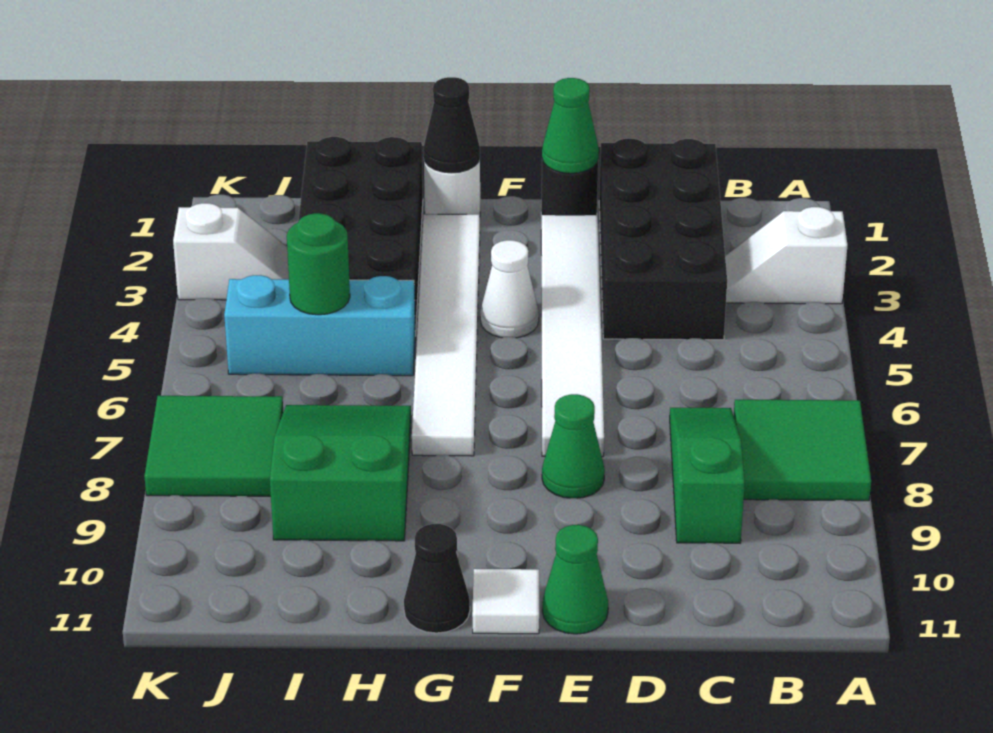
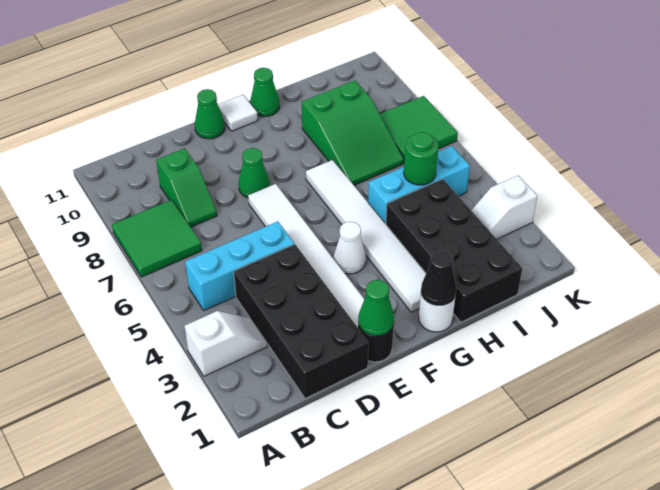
none -> cyan 1x3 brick [185,221,294,311]
green 1x3 slope [670,408,745,543] -> green 1x2 slope [156,148,217,227]
black 1x1 cone [404,524,470,633] -> green 1x1 cone [250,68,280,117]

